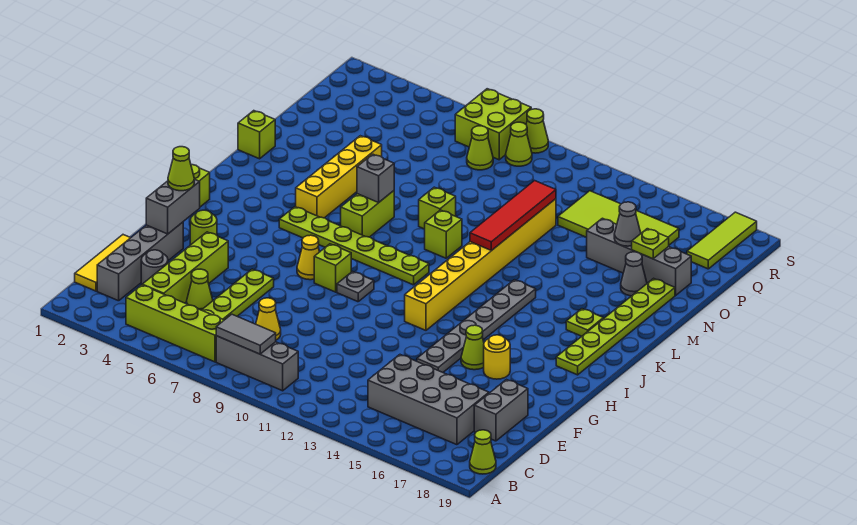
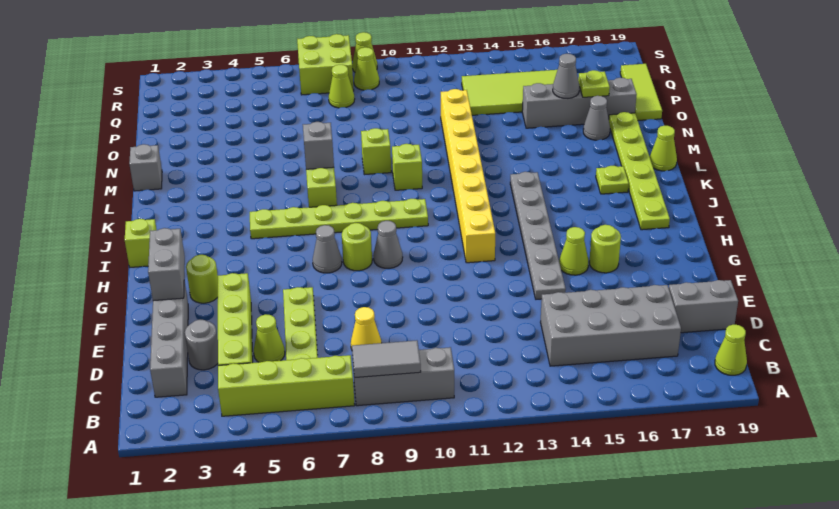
yellow 1x3 tile [75,235,130,291] -> none
grey 1x2 brick [474,380,528,441] -> grey 1x2 brick turned to [669,280,738,333]
lime 1x1 cone [168,147,194,191] -> lime 1x1 cone moved to [650,125,677,171]
yellow 1x1 round brick [484,335,510,379] -> lime 1x1 round brick [589,225,621,273]
yellow 1x1 cone [297,235,320,280] -> grey 1x1 cone [313,225,342,273]
lime 1x1 brick [314,244,351,292] -> lime 1x1 round brick [342,223,372,271]
grey 1x1 plate [337,272,374,302] -> grey 1x1 cone [373,221,403,269]
yellow 1x4 brick [296,136,382,218] -> none
red 1x4 tile [470,181,556,251] -> none
lime 1x1 brick [238,111,275,159] -> grey 1x1 brick [129,144,162,191]
lime 1x3 tile [687,212,757,269] -> lime 1x3 tile moved to [620,64,662,120]

